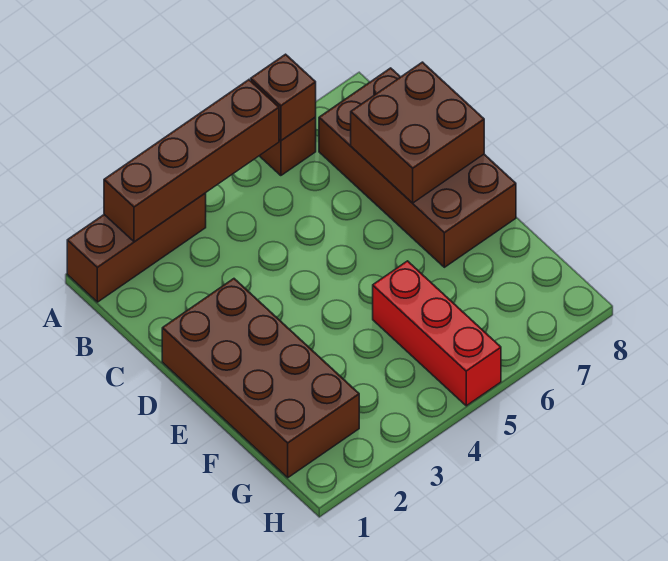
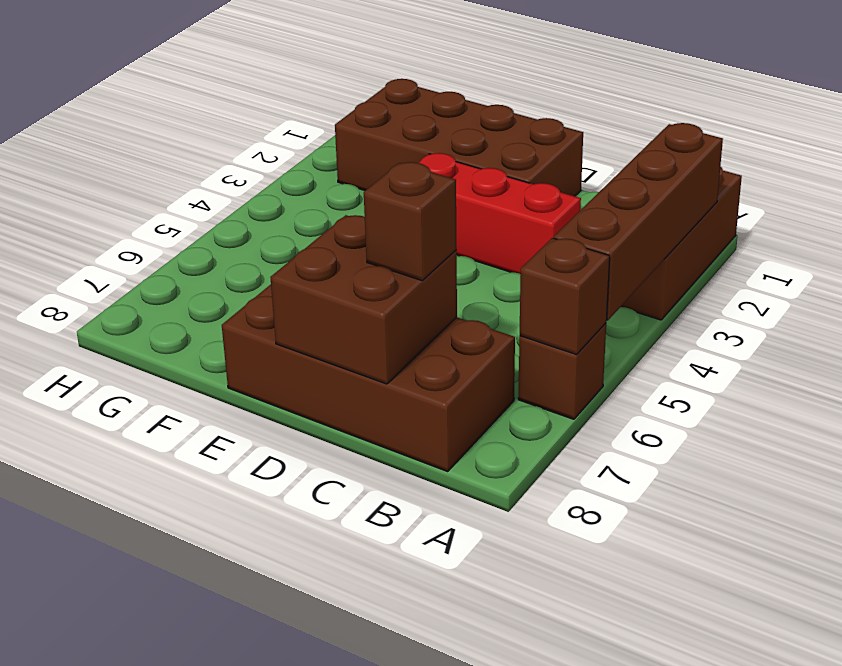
none -> brown 1x1 brick [364,162,457,281]
red 1x3 brick [373,261,501,406] -> red 1x3 brick moved to [418,153,581,274]

